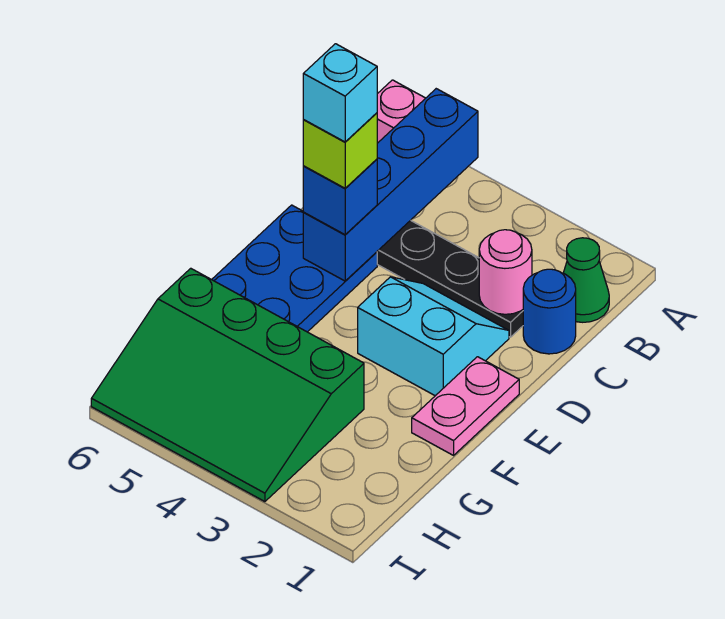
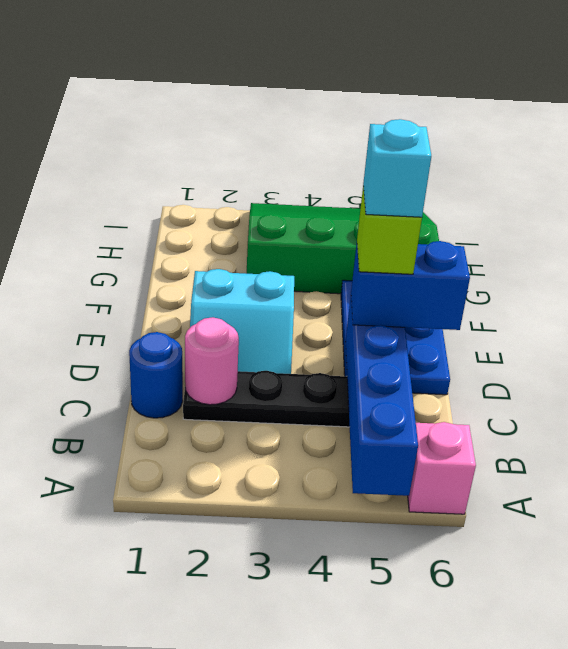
green 1x1 cone [564,238,609,322] -> none
blue 1x1 brick [303,159,377,235] -> blue 1x2 brick [351,241,470,330]
pink 1x2 plate [412,357,519,455] -> none

